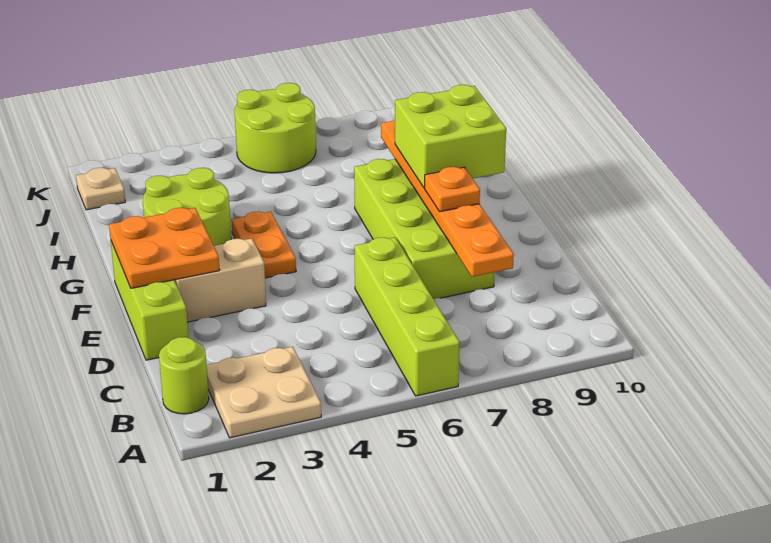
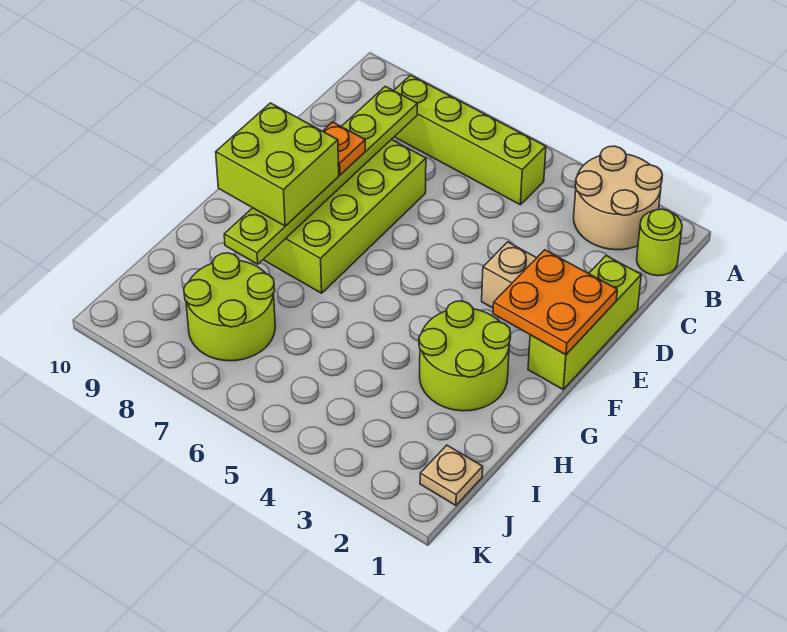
tan 2x2 plate [207,347,321,438] -> tan 2x2 round brick [574,146,662,250]
lime 1x4 brick [355,237,460,396] -> lime 1x4 brick turned to [394,75,546,205]
orange 1x6 plate [381,120,514,277] -> lime 1x6 plate [224,86,417,264]
orange 1x2 plate [231,212,296,278] -> none
lime 2x2 round brick [235,83,316,173] -> lime 2x2 round brick moved to [184,253,275,361]

